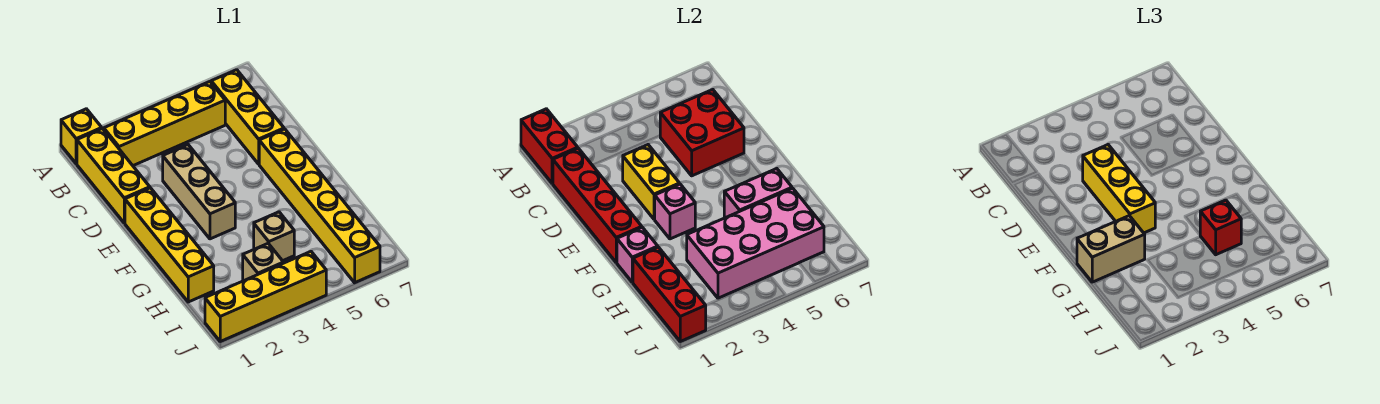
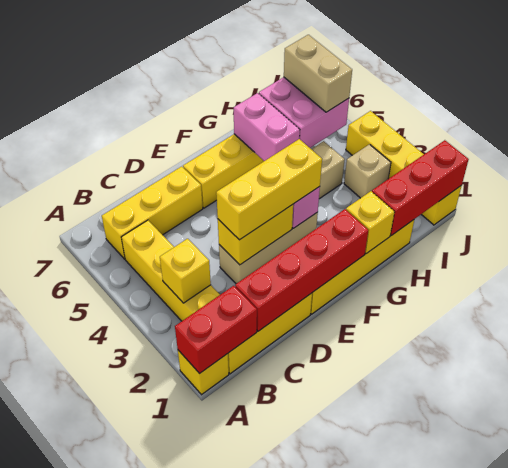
none -> yellow 1x1 brick [160,239,211,303]
red 2x2 brick [660,90,744,176] -> none
pink 1x1 brick [617,227,658,282] -> yellow 1x1 brick [346,191,394,254]
tan 1x2 brick [1077,216,1145,282] -> tan 1x2 brick moved to [284,35,352,112]
pink 2x4 brick [687,188,824,298] -> pink 2x2 brick [259,77,349,148]
red 1x1 brick [1200,200,1241,255] -> none

